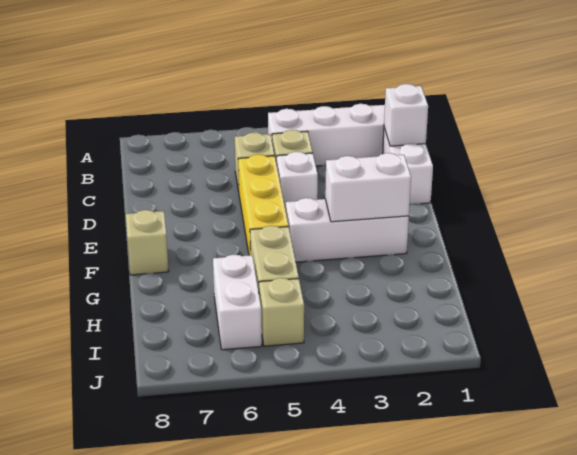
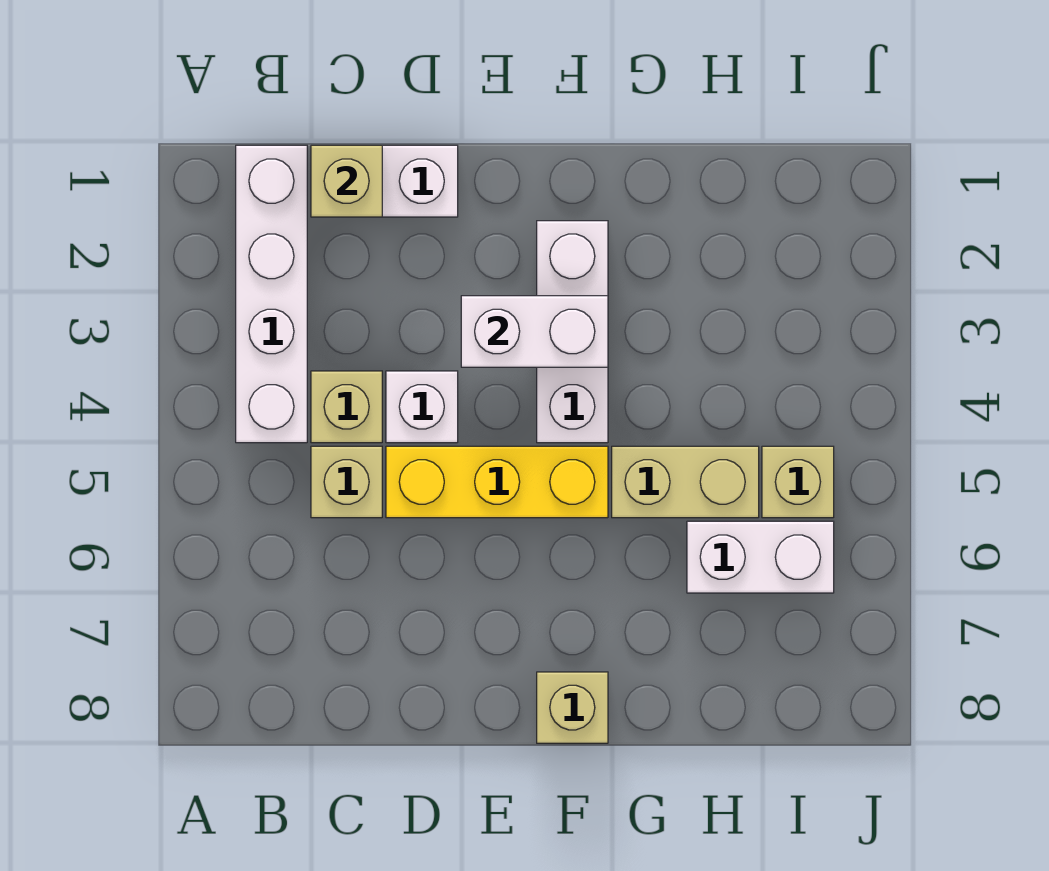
white 1x1 brick [384,84,428,146] -> tan 1x1 brick [311,145,382,217]
white 1x2 brick [325,153,411,222] -> white 1x2 brick turned to [461,296,608,367]

